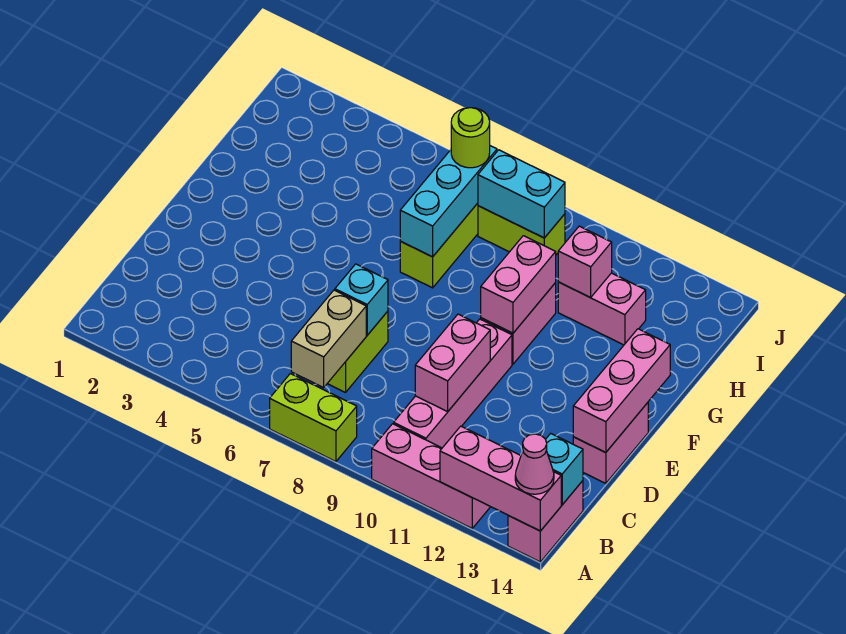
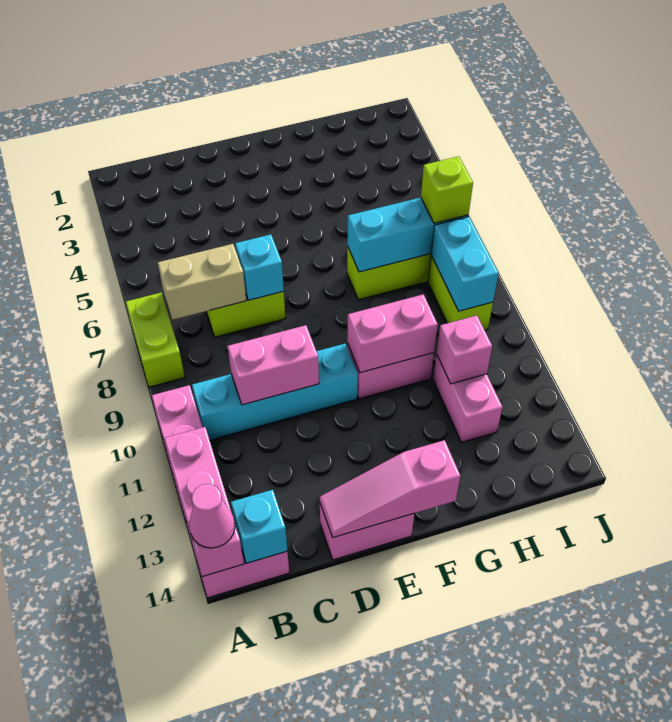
pink 1x4 brick [394,319,512,448] -> cyan 1x4 brick [192,344,358,440]
pink 1x3 brick [573,329,670,453] -> pink 1x3 slope [320,440,460,537]
lime 1x1 round brick [451,108,490,168] -> lime 1x1 brick [421,156,473,223]

